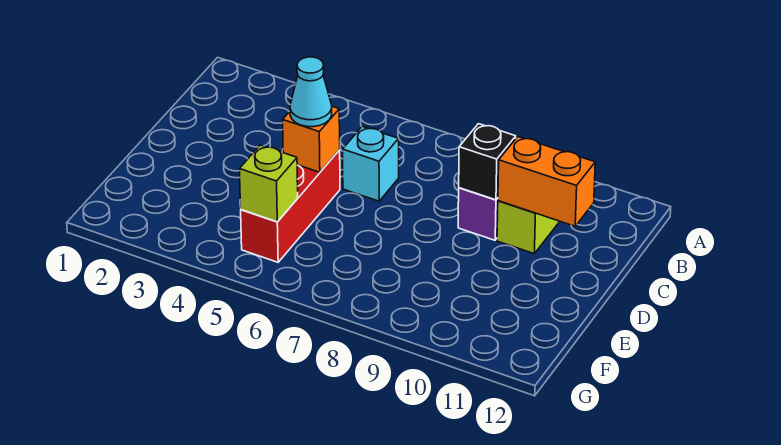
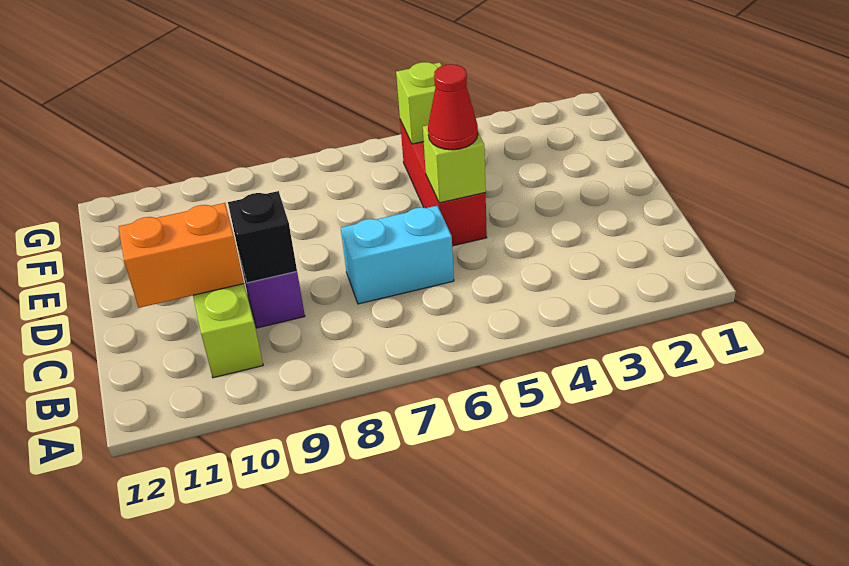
cyan 1x1 brick [343,126,399,201] -> cyan 1x2 brick [341,206,454,304]
orange 1x1 brick [283,106,340,172] -> lime 1x1 brick [423,125,486,203]
cyan 1x1 cone [290,57,332,127] -> red 1x1 cone [428,64,478,150]

